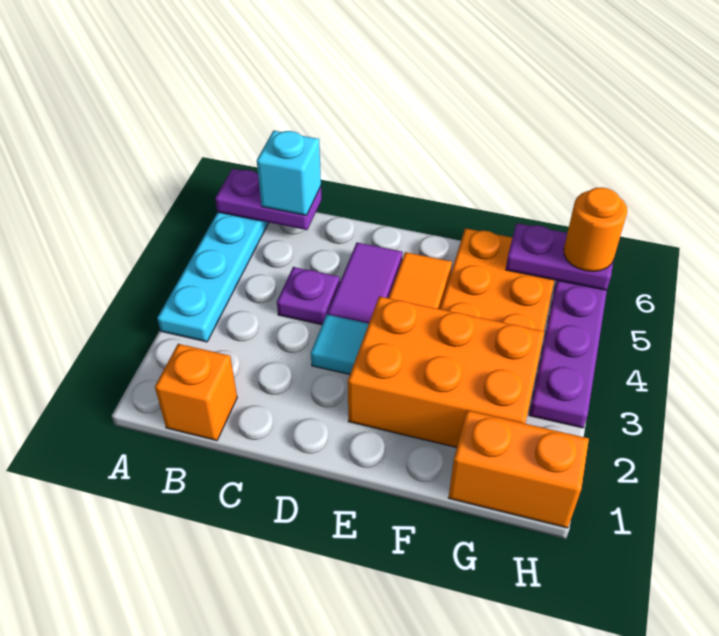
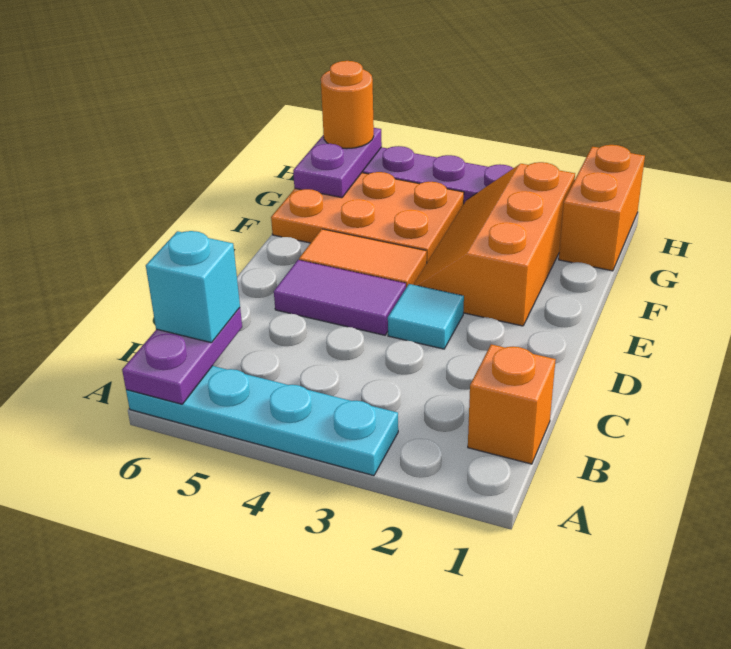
purple 1x1 plate [277,267,340,325] -> none
orange 2x3 brick [348,296,544,448] -> orange 2x3 slope [413,162,575,326]

